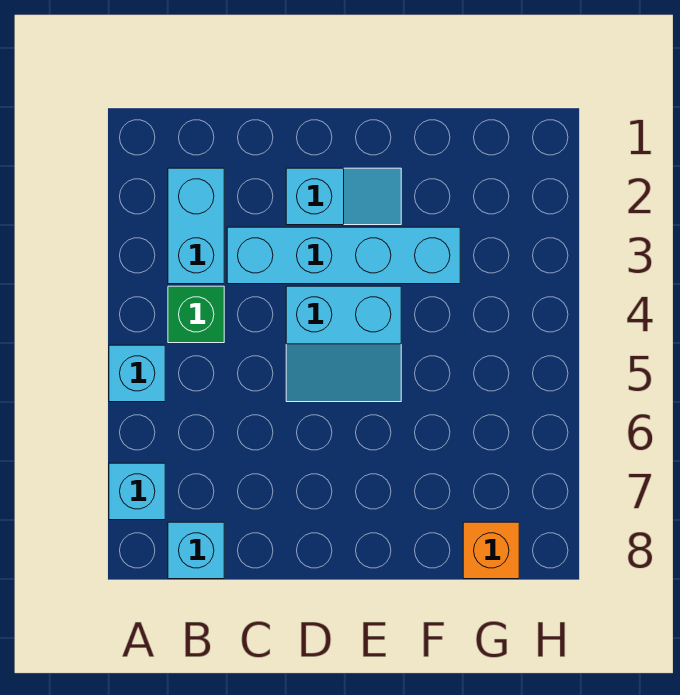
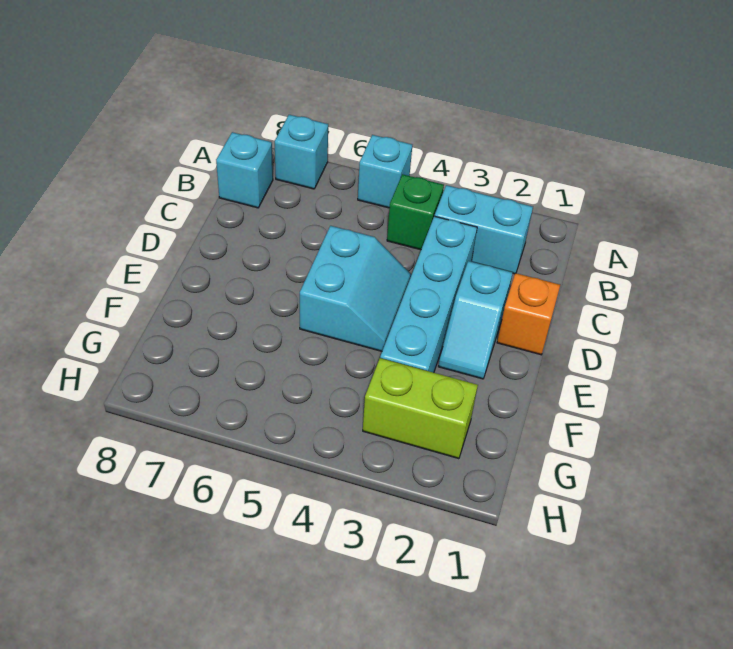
cyan 2x2 slope [286,286,401,402] -> cyan 2x2 slope turned to [300,226,412,351]
none -> lime 1x2 brick [363,358,478,459]
orange 1x1 brick [463,522,519,579] -> orange 1x1 brick moved to [497,273,560,355]

